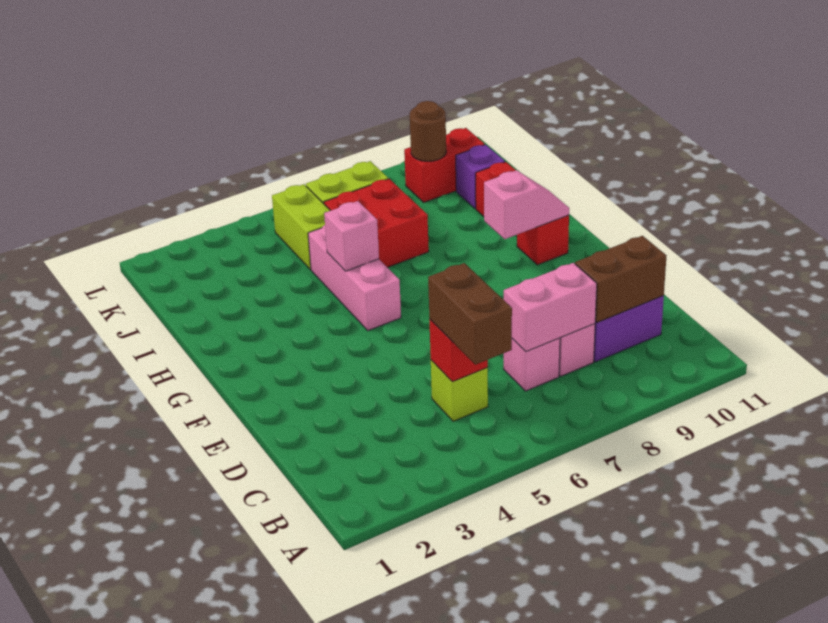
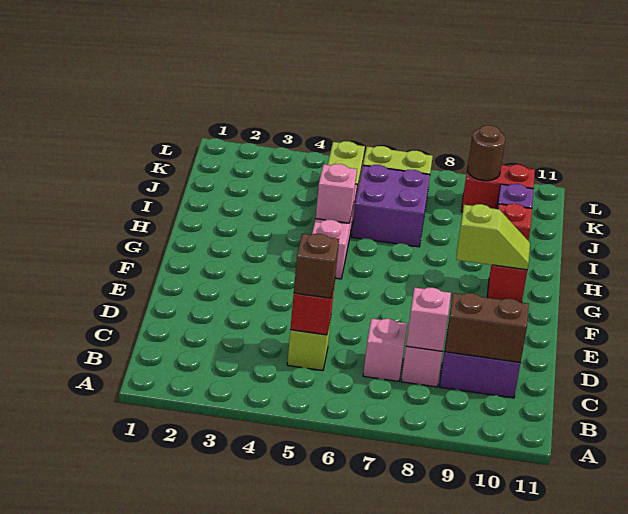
brown 1x2 brick [428,263,512,365] -> brown 1x1 brick [294,234,339,298]
pink 1x2 brick [504,263,597,352] -> pink 1x1 brick [406,288,451,351]
pink 1x2 slope [484,170,569,239] -> lime 1x2 slope [456,204,530,270]
red 2x2 brick [324,179,429,267] -> purple 2x2 brick [352,165,430,247]

